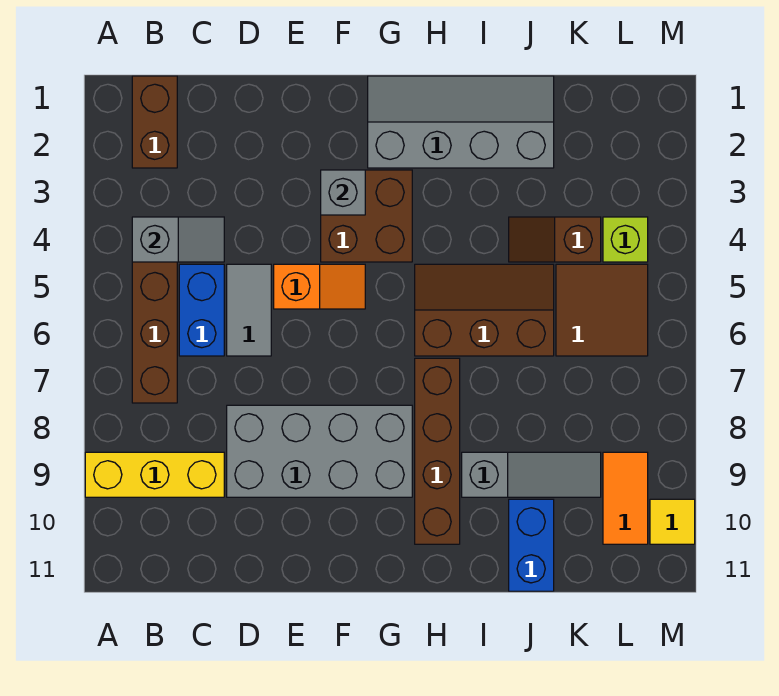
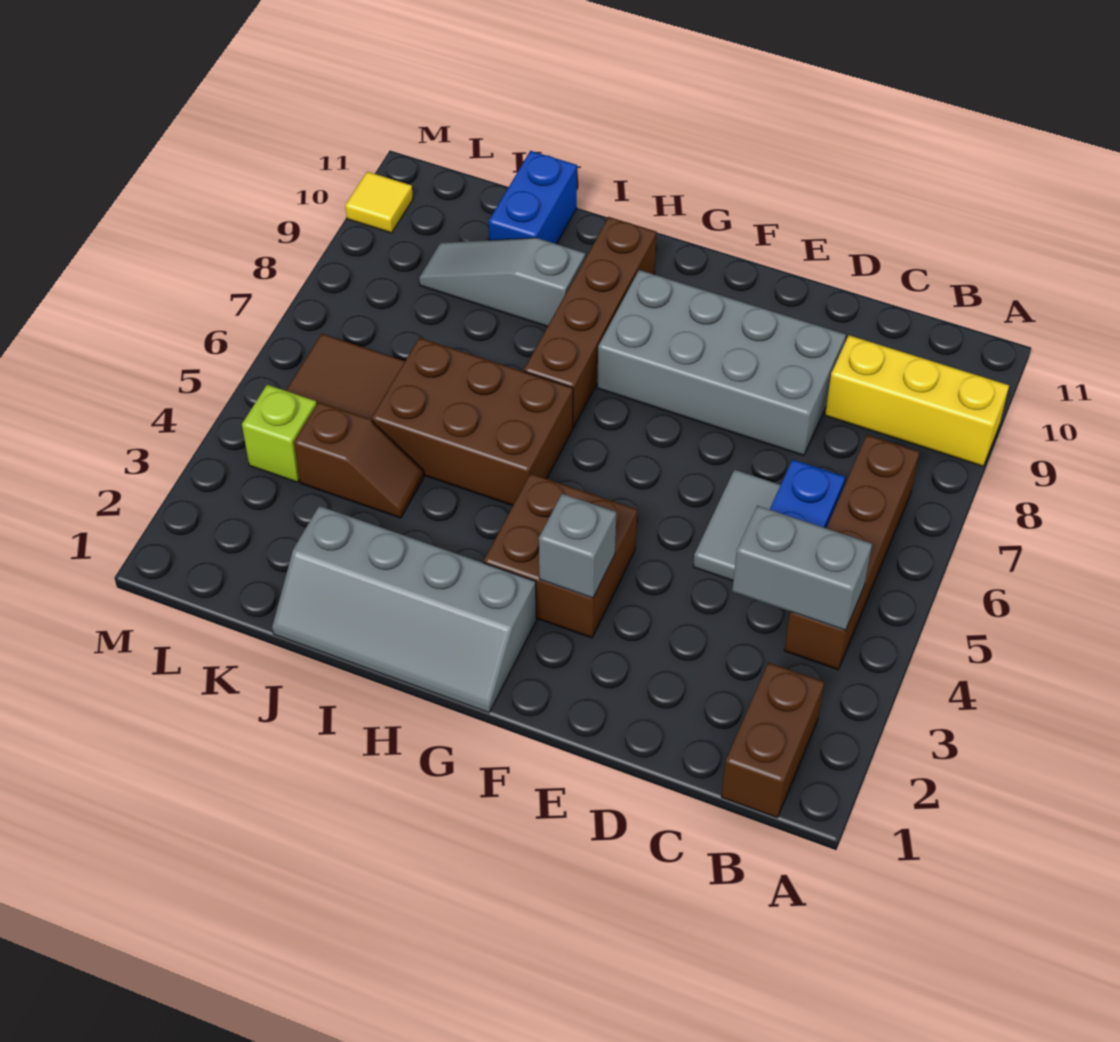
grey 1x2 slope [132,217,224,262] -> grey 1x2 brick [732,506,872,630]
orange 1x2 slope [274,264,365,309] -> none
brown 2x3 slope [415,264,554,356] -> brown 2x3 brick [372,338,573,506]
orange 1x2 tile [603,452,648,544] -> none

